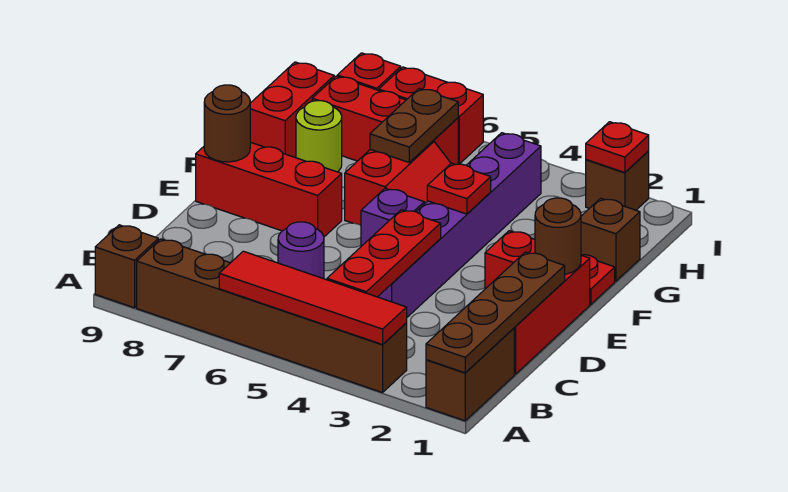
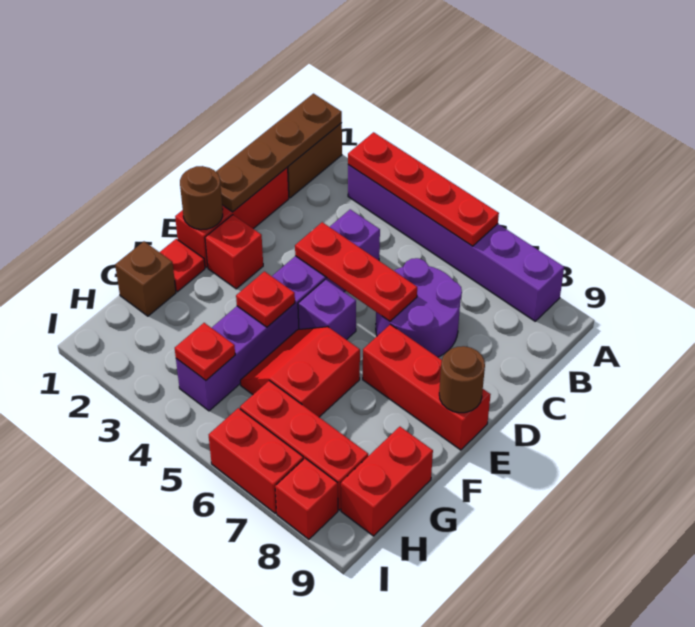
brown 1x6 brick [137,239,407,393] -> purple 1x6 brick [348,165,564,321]
red 1x4 tile [219,251,407,345] -> red 1x4 plate [348,132,499,246]
brown 1x1 brick [95,225,158,308] -> none
red 1x3 plate [327,210,441,297] -> red 1x3 plate turned to [295,222,417,321]
purple 1x1 round brick [278,222,324,279] -> purple 2x2 round brick [376,258,462,357]
brown 1x2 plate [370,89,458,162] -> none
lime 1x1 round brick [296,101,342,172] -> none
brown 1x1 brick [586,151,649,210] -> none
red 1x1 plate [586,122,649,173] -> red 1x1 plate moved to [175,323,235,380]

